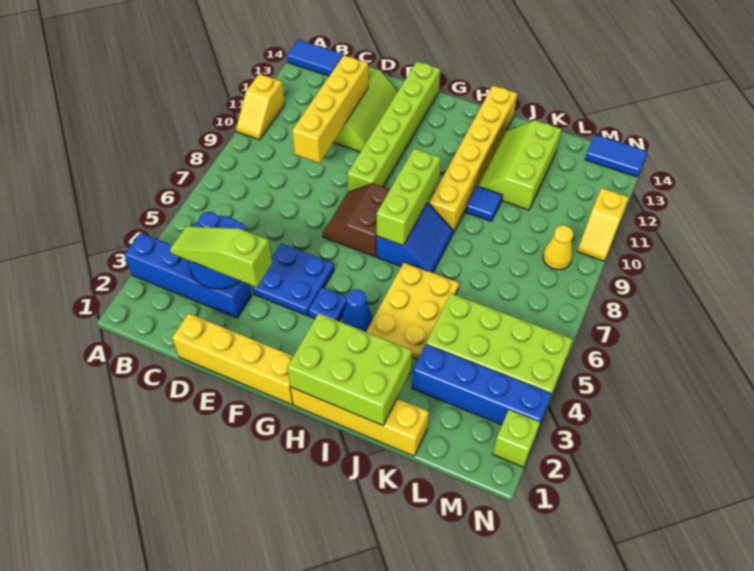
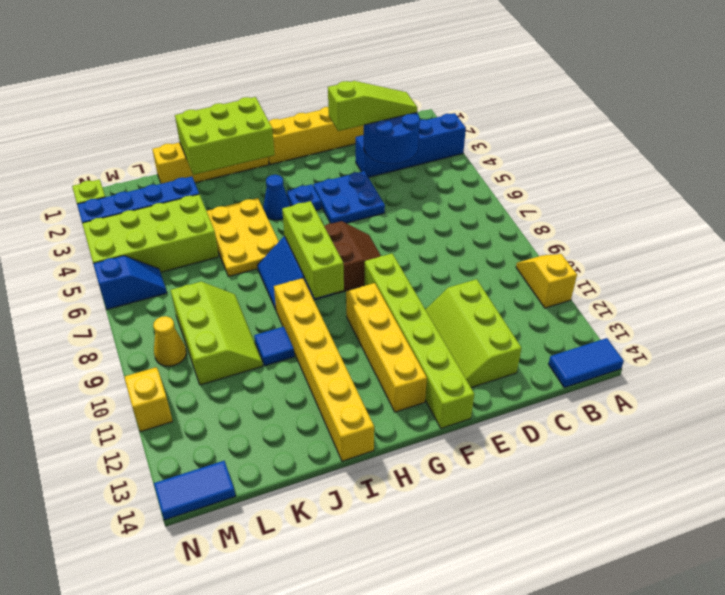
yellow 1x4 brick [292,55,368,163] -> yellow 1x4 brick moved to [346,283,427,412]
lime 2x3 slope [478,120,562,210] -> lime 2x3 slope moved to [171,282,263,385]
none -> blue 1x2 slope [93,256,167,309]

